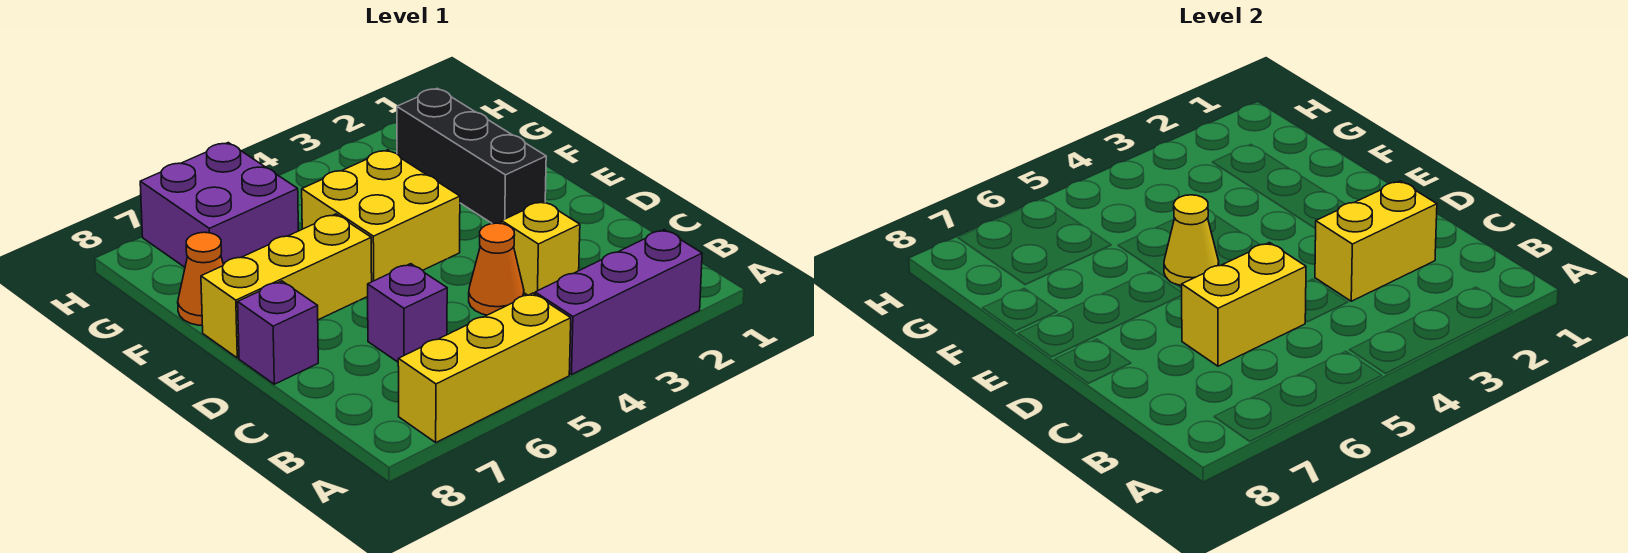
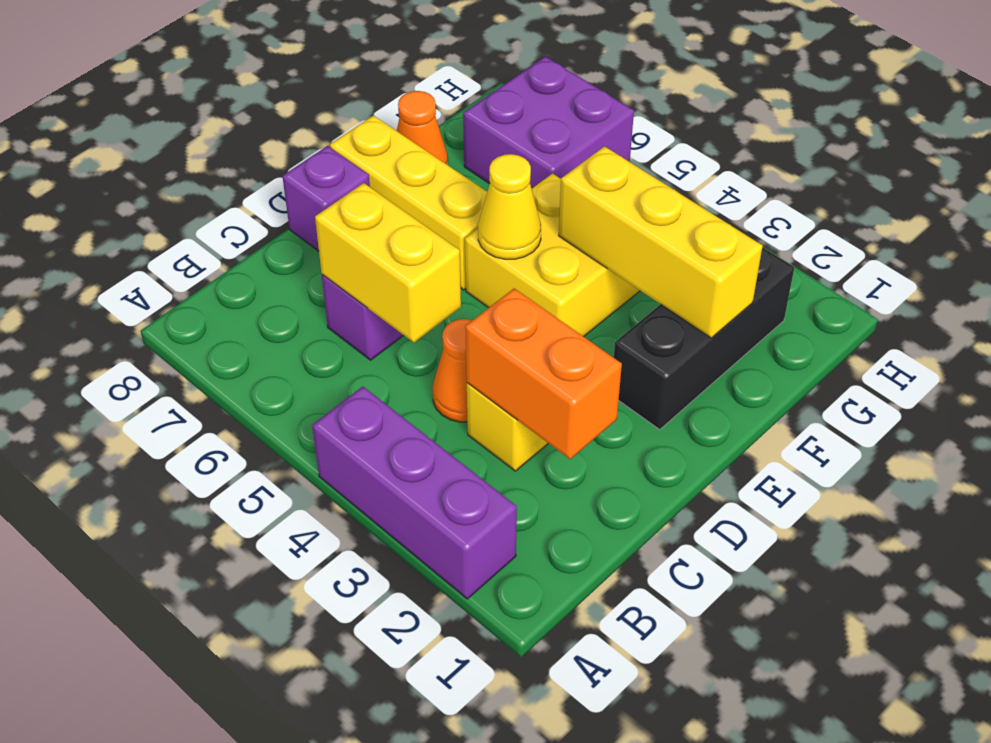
yellow 1x3 brick [398,293,571,442] -> yellow 1x3 brick moved to [559,146,763,338]
yellow 1x2 brick [1315,181,1437,301] -> orange 1x2 brick [465,288,622,459]

